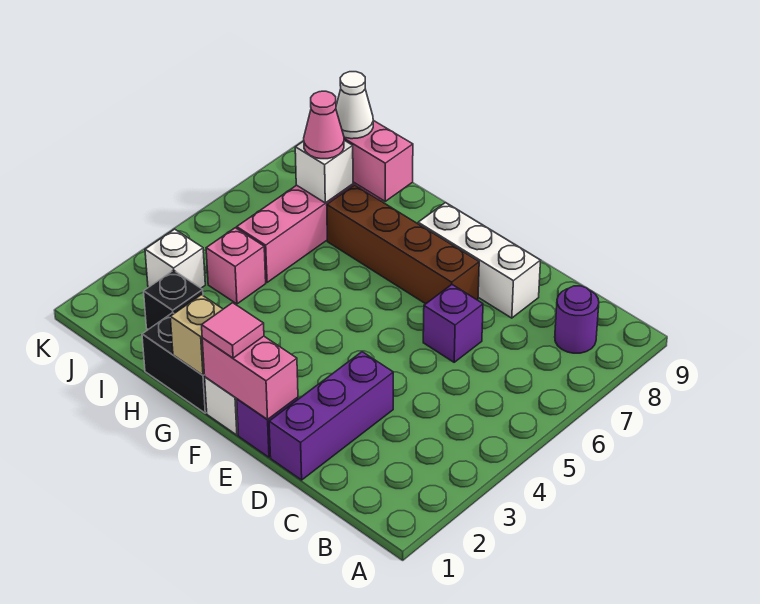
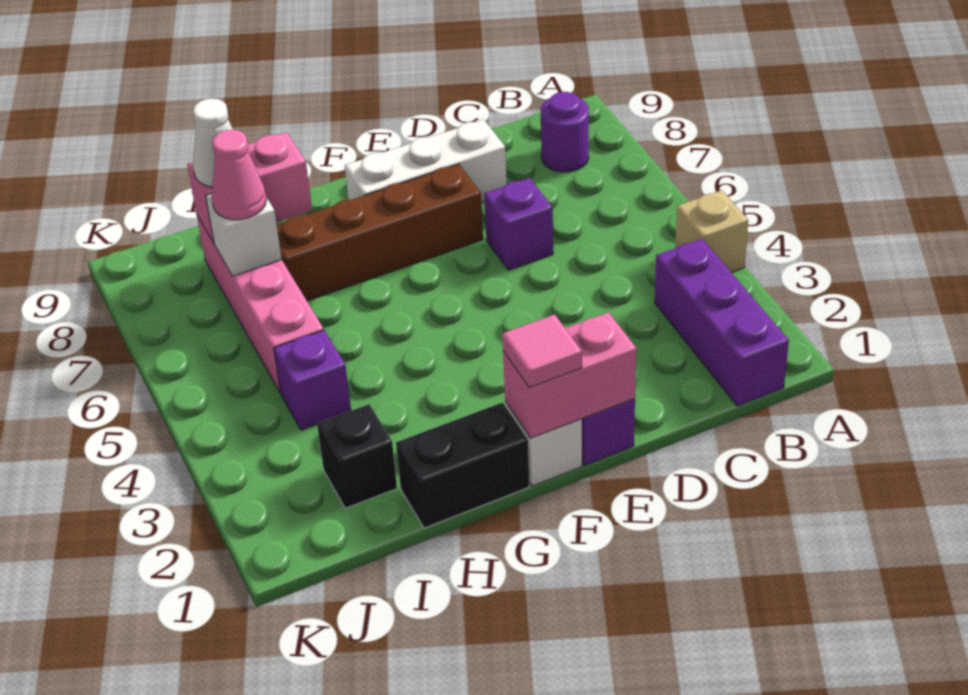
purple 1x3 brick [269,352,393,480] -> purple 1x3 brick moved to [655,239,789,406]
tan 1x1 brick [170,295,223,375] -> tan 1x1 brick moved to [675,190,748,272]
pink 1x1 brick [206,228,266,304] -> purple 1x1 brick [274,330,351,430]
white 1x1 brick [145,229,205,288] -> none

